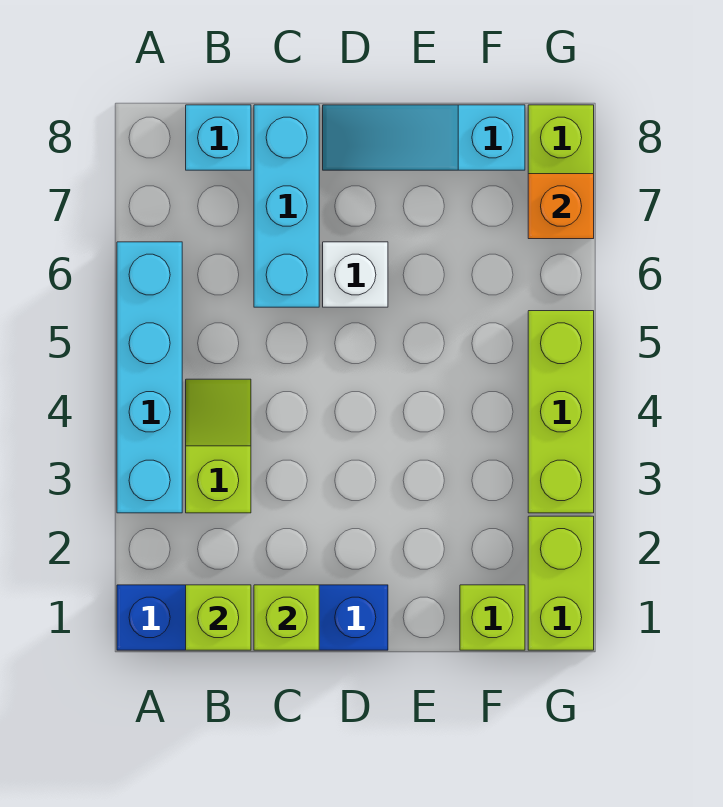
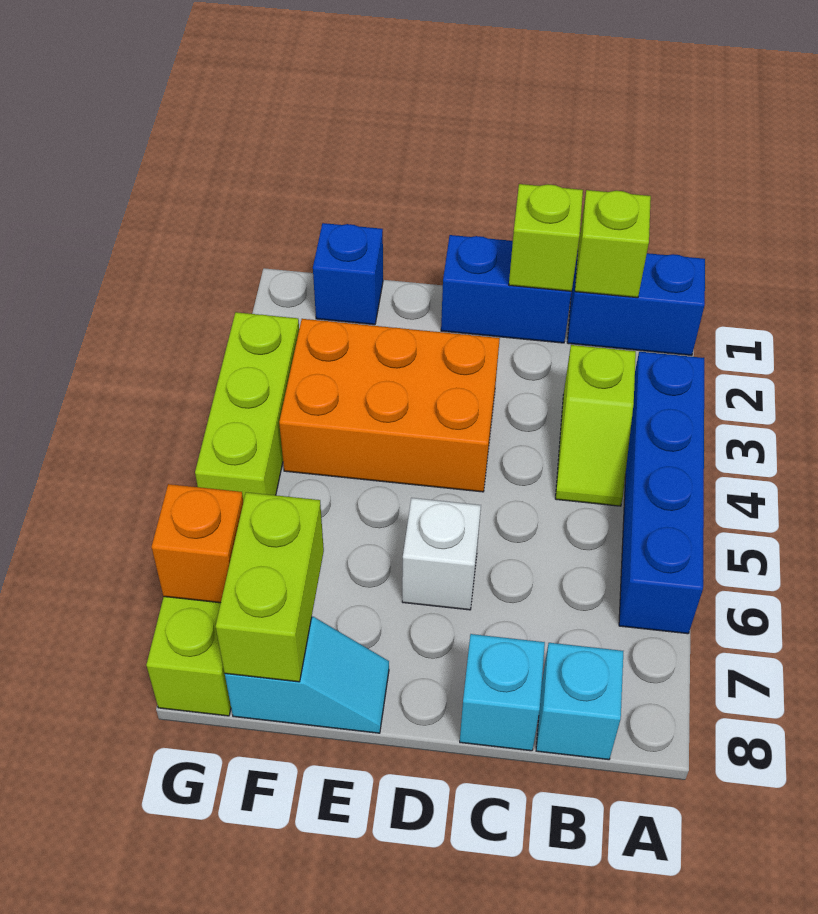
cyan 1x4 brick [117,242,182,513] -> blue 1x4 brick [619,352,704,634]
cyan 1x3 brick [254,105,319,307] -> cyan 1x1 brick [460,634,545,751]
none -> orange 2x3 brick [279,319,500,492]
cyan 1x3 slope [323,105,525,170] -> cyan 1x2 slope [225,617,389,733]
lime 1x1 brick [460,585,525,650] -> blue 1x1 brick [313,223,383,325]
lime 1x2 brick [528,516,594,650] -> lime 1x2 brick moved to [216,492,324,682]

